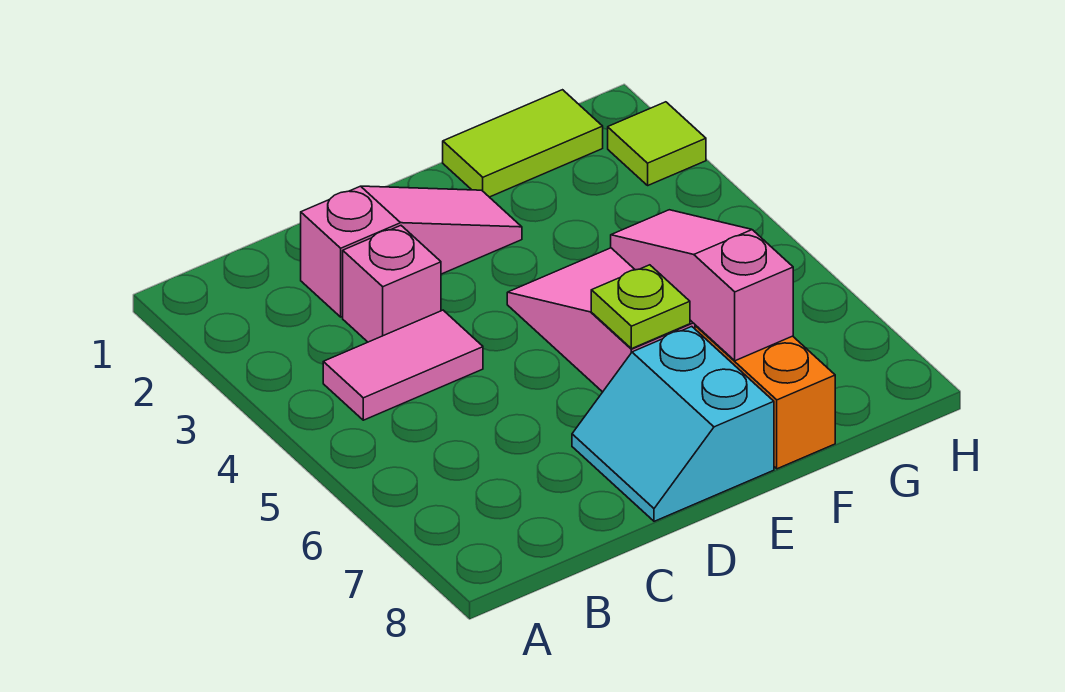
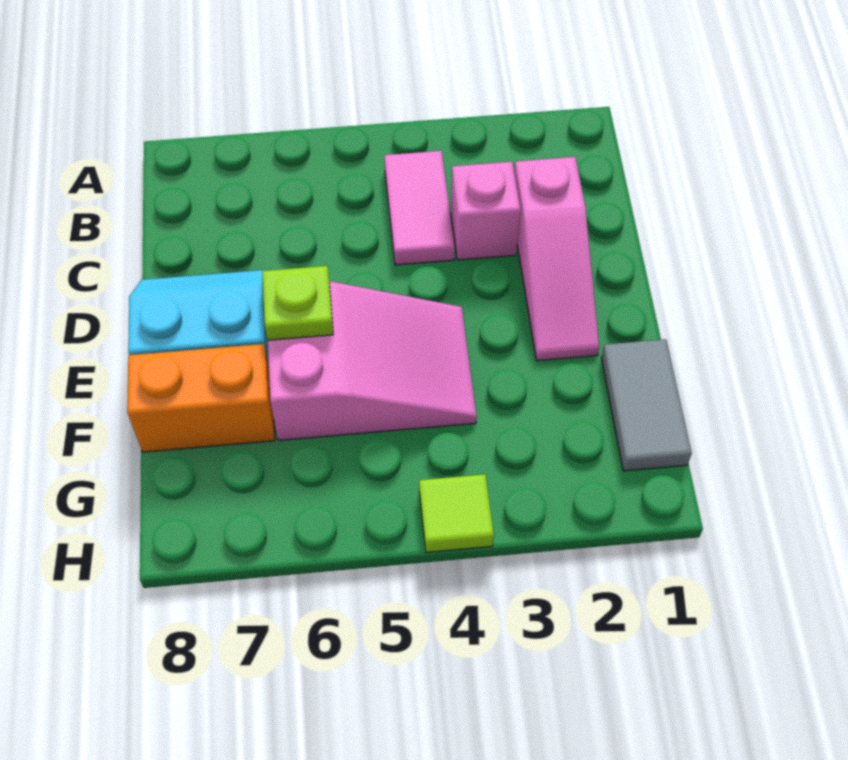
lime 1x2 tile [443,90,603,197] -> grey 1x2 tile [601,339,692,471]
pink 1x3 slope [611,210,793,361] -> none
lime 1x1 tile [608,102,706,185] -> lime 1x1 tile moved to [419,474,494,552]

